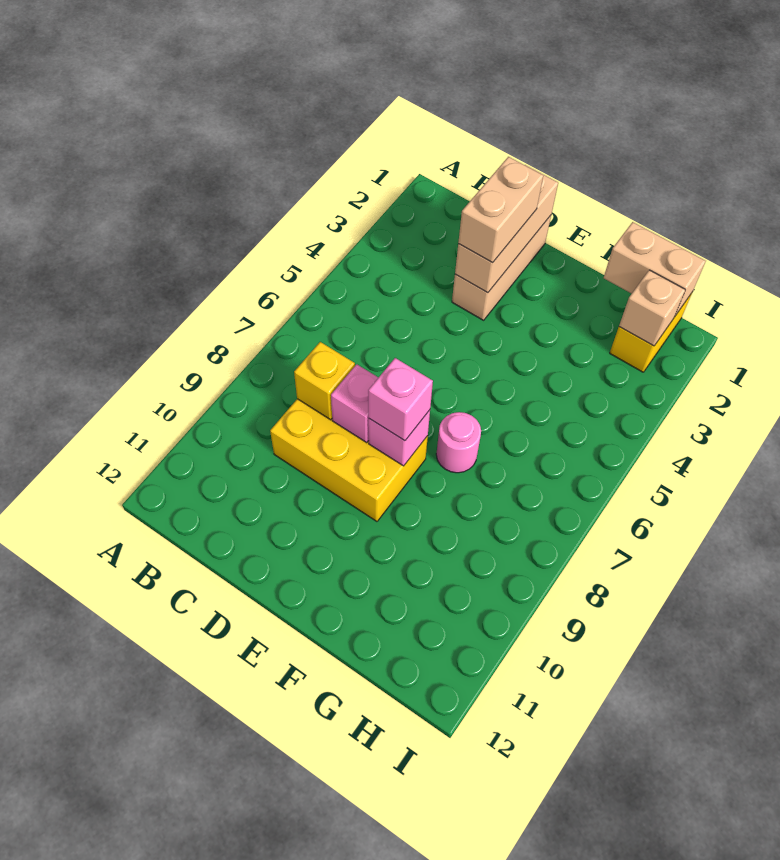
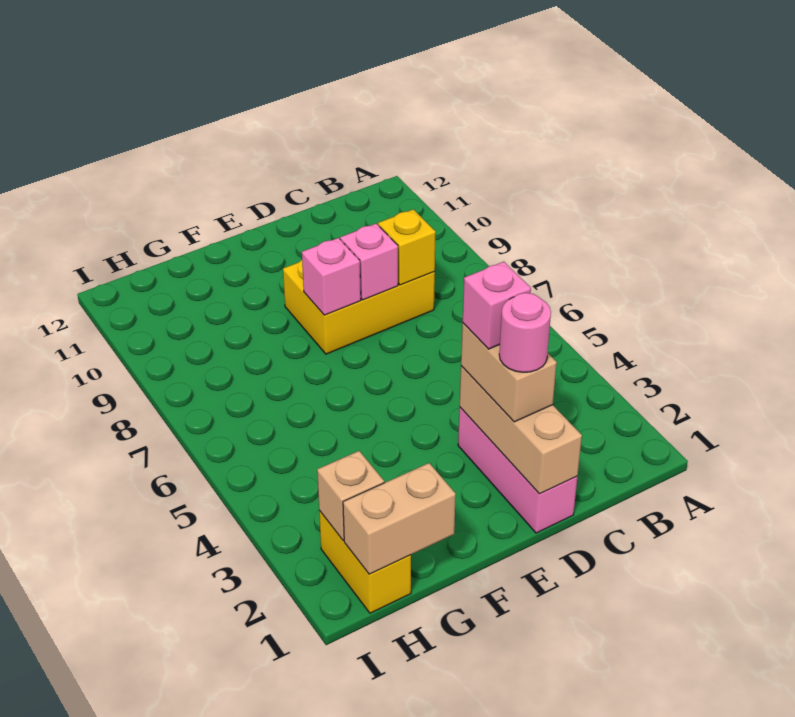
tan 1x3 brick [452,215,551,320] -> pink 1x3 brick [458,407,578,533]
pink 1x1 brick [368,358,433,441] -> pink 1x1 brick moved to [463,262,531,349]
pink 1x1 round brick [436,412,481,473] -> pink 1x1 round brick moved to [499,293,551,372]

